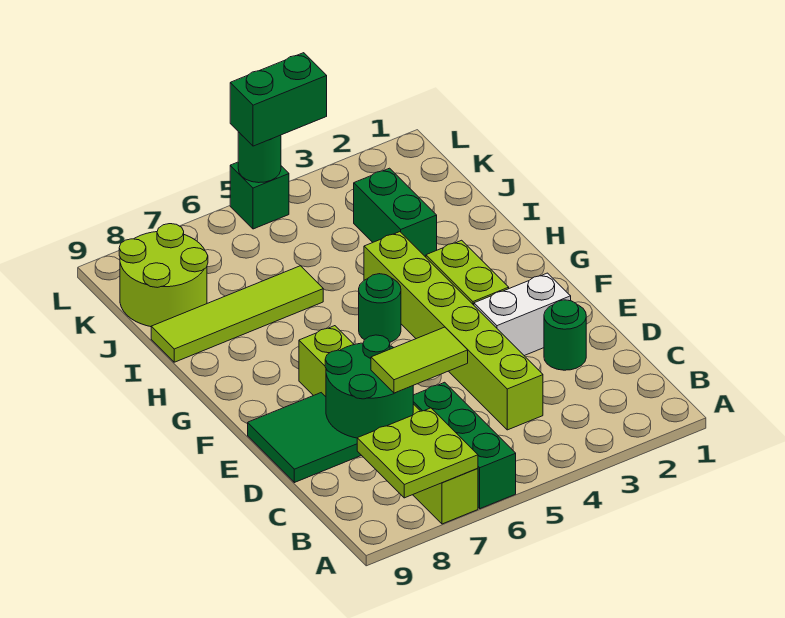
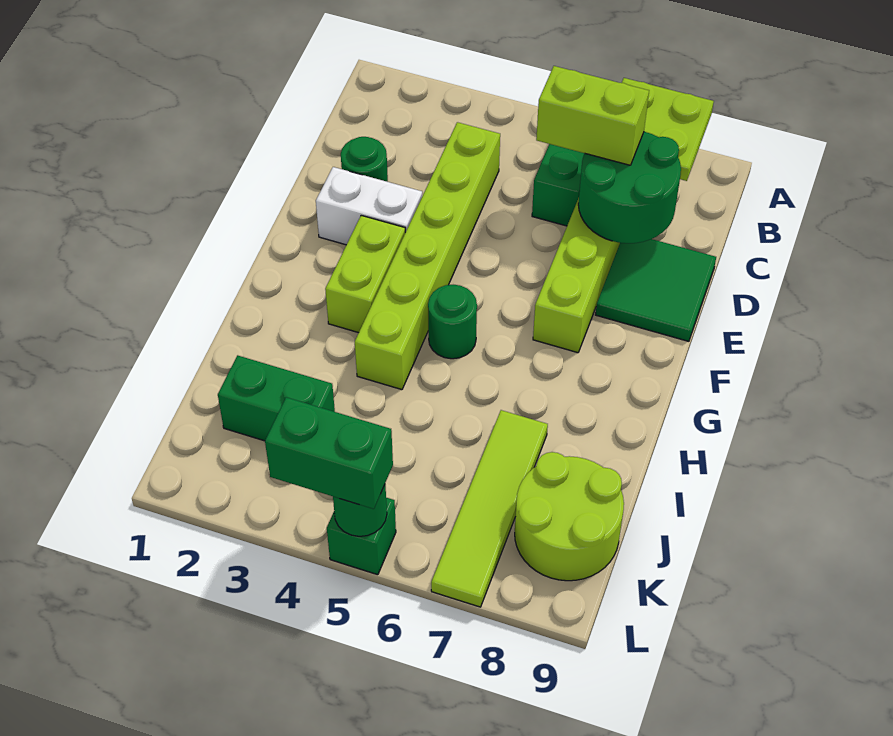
lime 1x2 tile [371,327,468,393] -> lime 1x2 brick [536,66,649,165]
green 1x2 brick [354,168,437,257] -> green 1x2 brick turned to [218,355,335,441]
lime 1x4 tile [151,266,323,362] -> lime 1x4 tile turned to [431,410,548,607]

